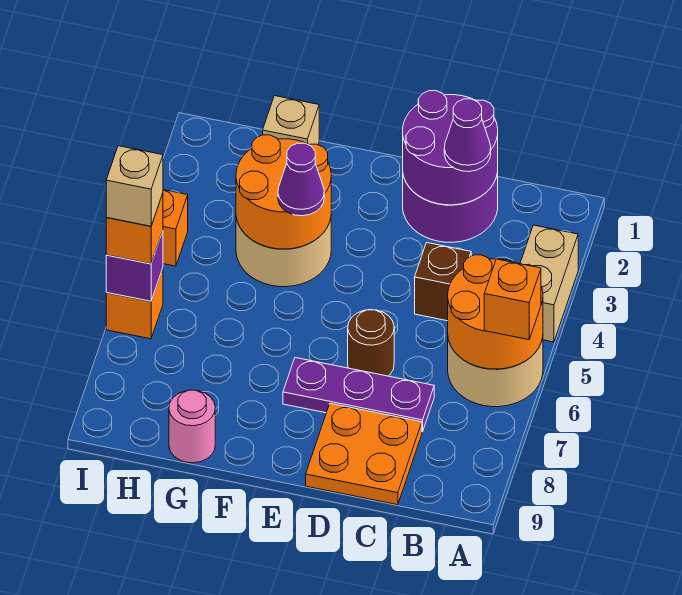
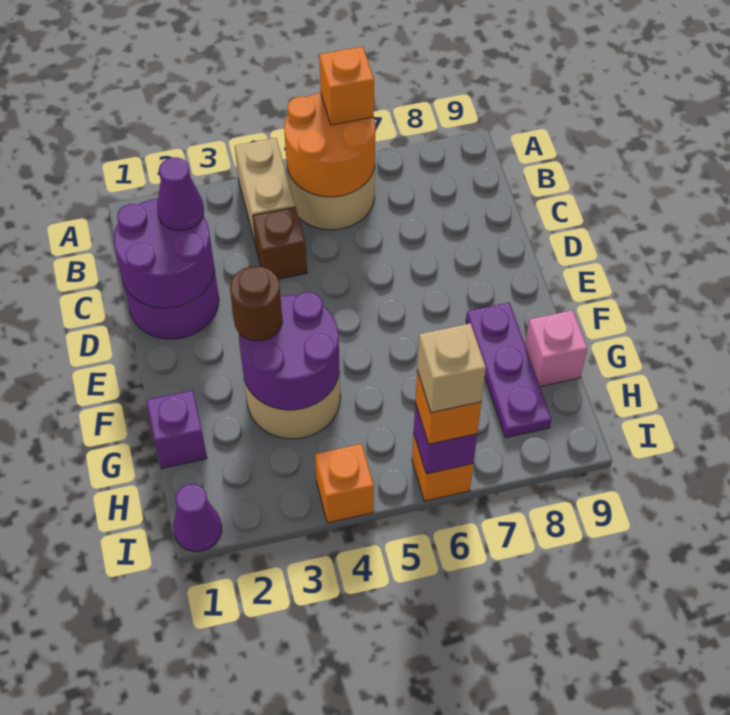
tan 1x2 brick [520,225,578,342] -> tan 1x2 brick turned to [235,138,295,245]
purple 1x3 plate [283,358,434,432] -> purple 1x3 plate moved to [466,302,551,438]
orange 2x2 plate [306,403,422,505] -> none
brown 1x1 round brick [348,310,394,376] -> brown 1x1 round brick moved to [230,266,282,341]
orange 2x2 round brick [236,135,331,249] -> purple 2x2 round brick [239,292,339,410]
purple 1x1 cone [278,143,324,216] -> purple 1x1 cone moved to [173,484,222,552]
tan 1x1 brick [263,96,319,145] -> purple 1x1 brick [146,390,207,469]
pink 1x1 round brick [169,390,215,463] -> pink 1x1 brick [525,310,587,386]

